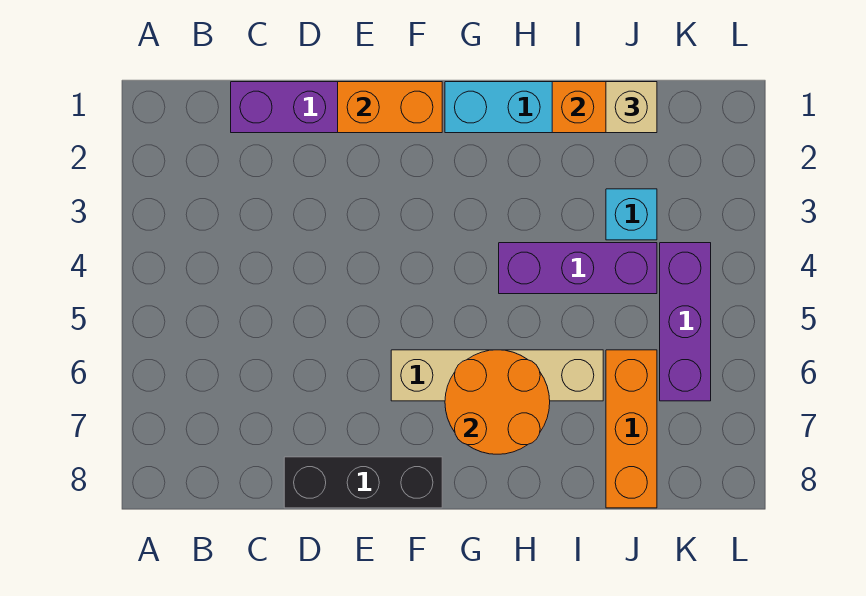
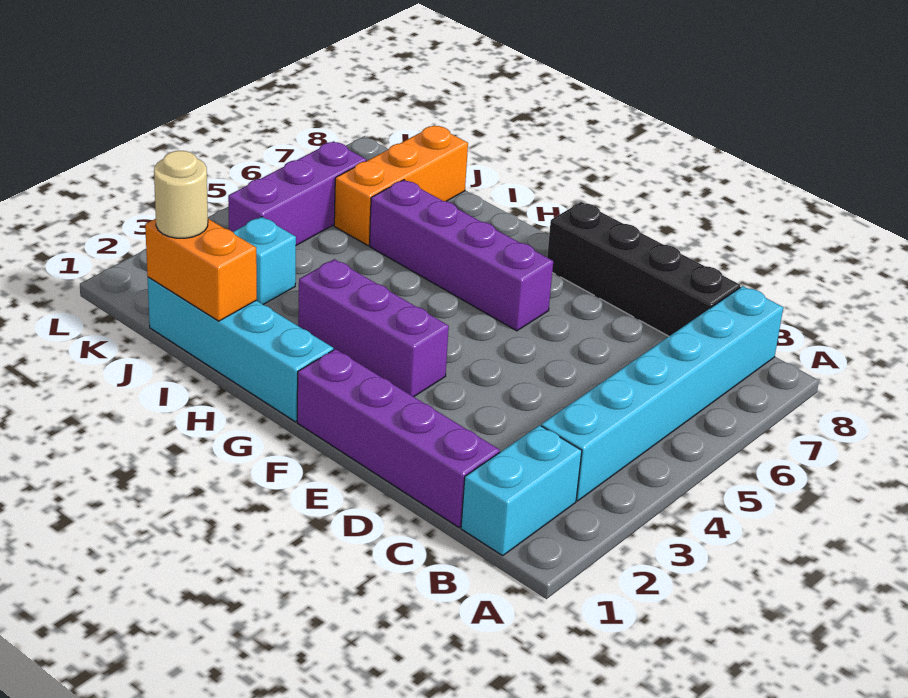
none -> cyan 1x2 brick [461,425,582,556]
none -> cyan 1x6 brick [541,286,783,501]
black 1x3 brick [284,457,442,508] -> black 1x4 brick [547,202,741,336]
orange 1x2 brick [338,82,442,133] -> none
tan 1x4 brick [391,350,603,401] -> purple 1x4 brick [370,180,553,331]
orange 2x2 round brick [445,350,550,454] -> none
purple 1x3 brick [499,243,657,294] -> purple 1x3 brick moved to [298,259,449,397]
tan 1x1 brick [606,82,657,133] -> tan 1x1 round brick [154,151,208,238]

